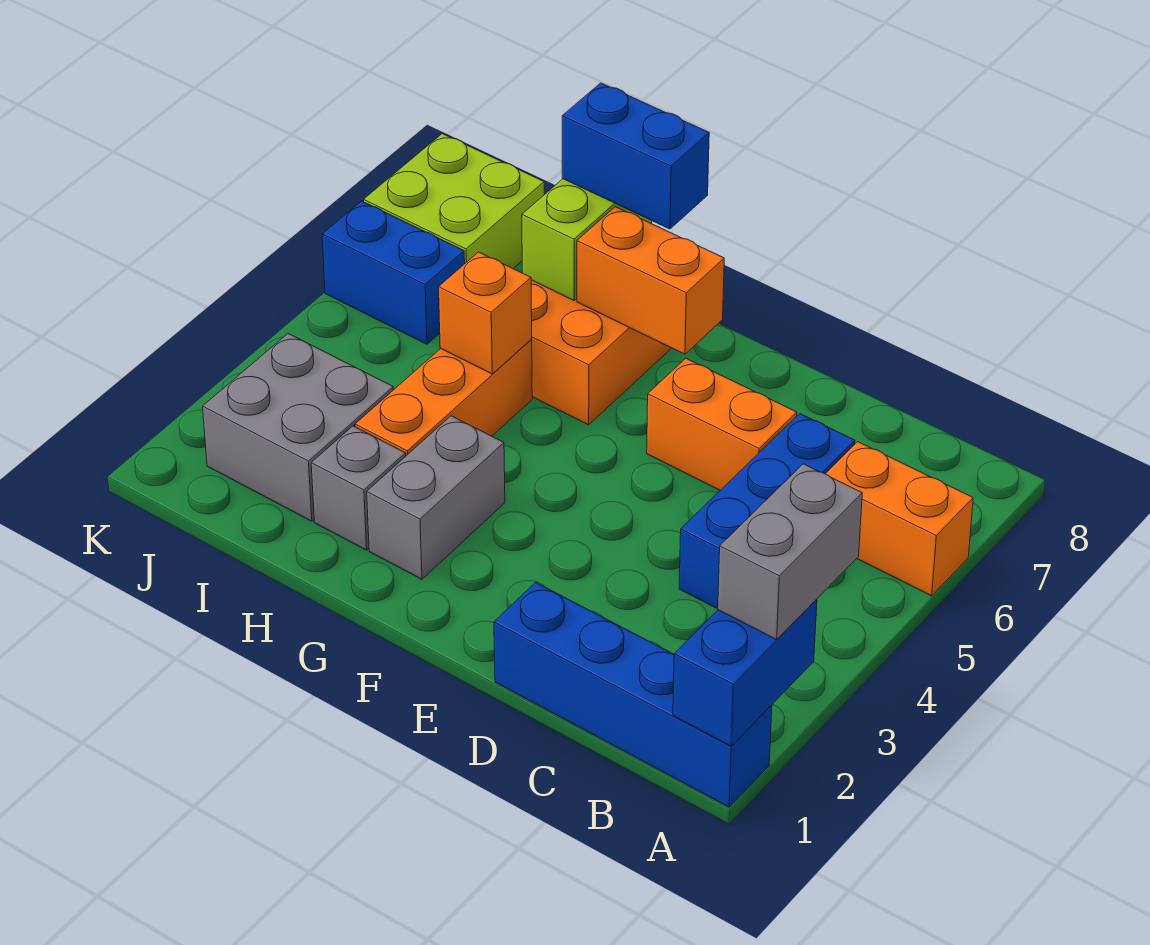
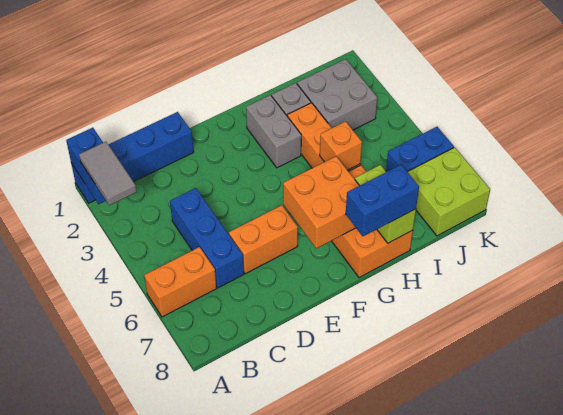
grey 1x2 brick [718,464,862,640] -> grey 1x2 tile [79,142,137,205]
orange 1x2 brick [577,207,724,354] -> orange 2x2 brick [283,156,359,248]

